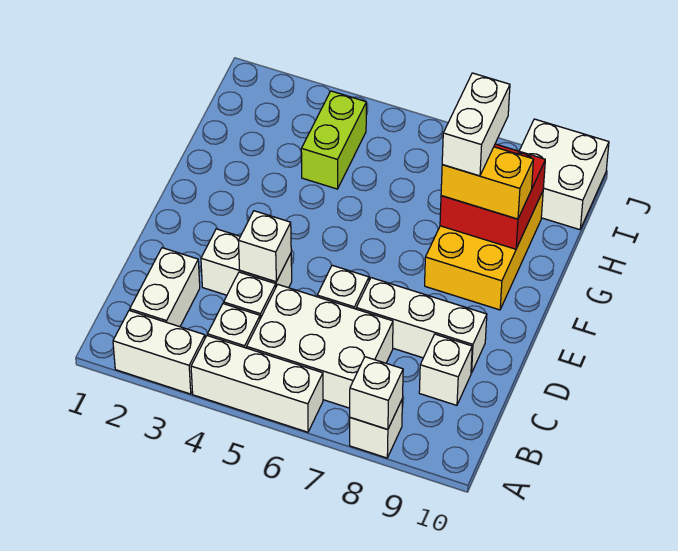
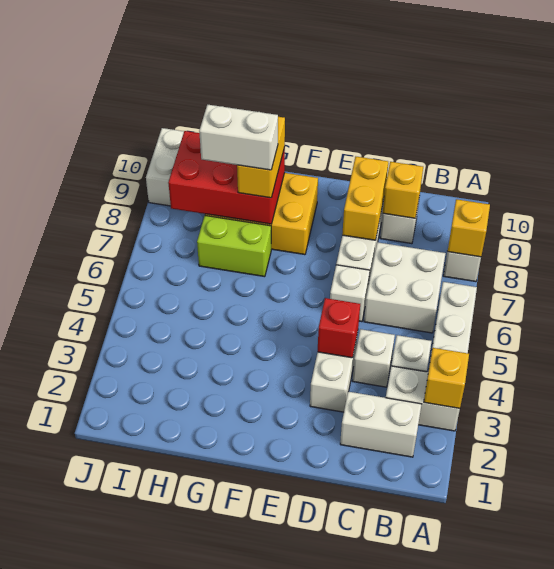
white 1x2 brick [113,310,205,394] -> white 1x2 brick turned to [386,366,460,431]
none -> yellow 1x1 brick [424,348,469,408]
white 1x1 brick [350,357,403,430] -> yellow 1x1 brick [448,199,490,257]
white 2x3 brick [247,285,393,408] -> white 2x2 brick [364,242,446,333]
none -> yellow 1x1 brick [383,162,423,218]
white 1x1 brick [238,211,291,282] -> red 1x1 brick [318,298,360,358]
none -> yellow 1x2 brick [342,157,388,240]
red 2x2 brick [440,144,545,249] -> red 2x3 brick [168,131,285,224]
lime 1x2 brick [301,91,366,189] -> lime 1x2 brick moved to [197,216,271,277]

